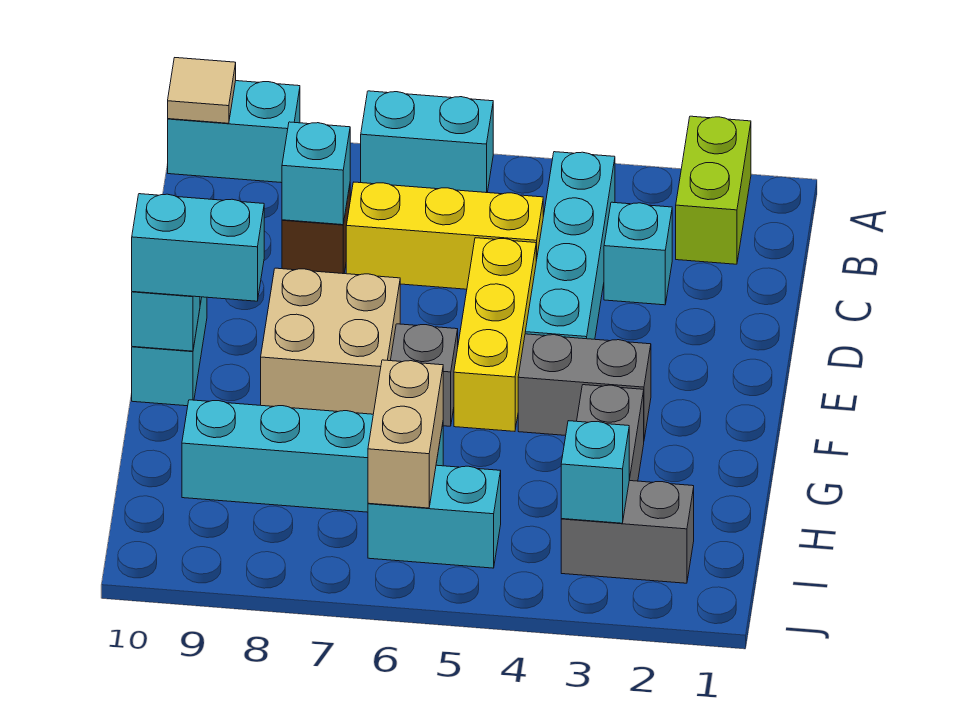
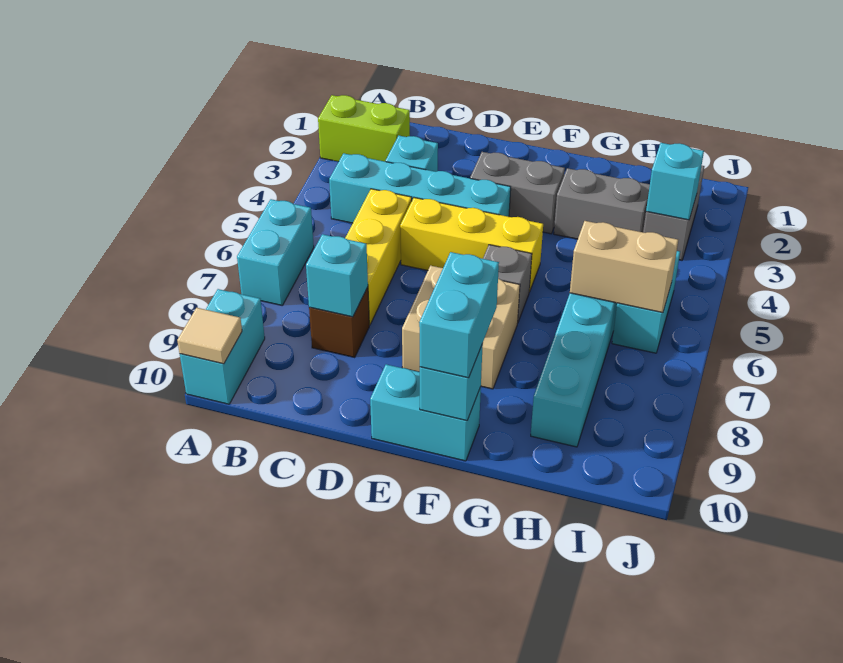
grey 1x2 brick [518,334,651,439] -> grey 1x2 brick turned to [470,152,565,234]

